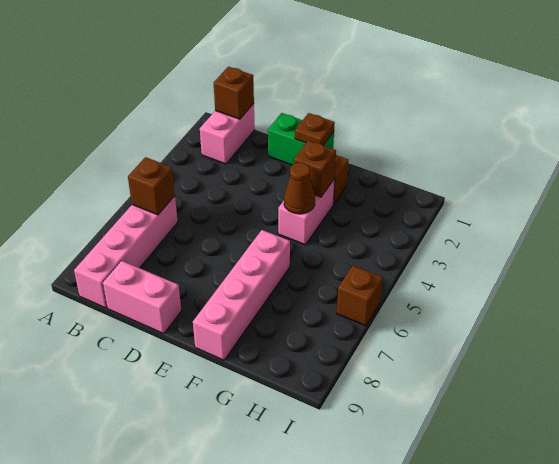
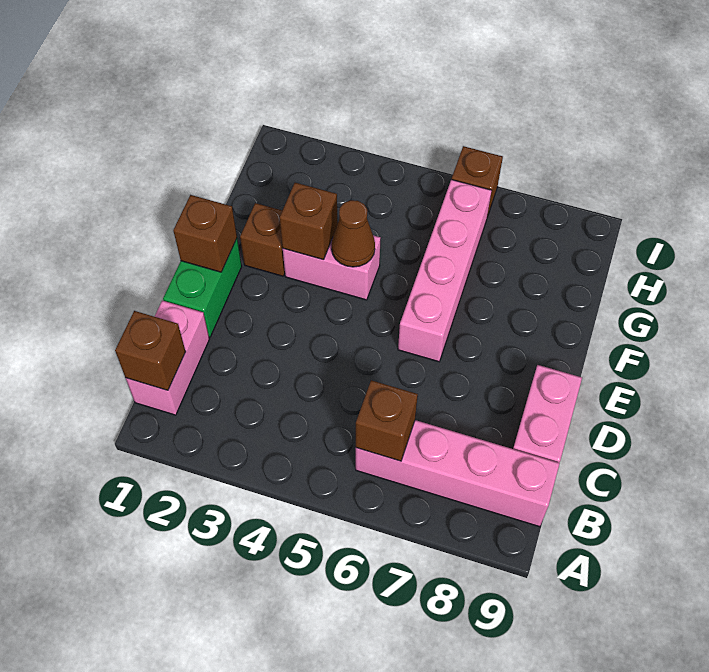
pink 1x2 brick [200,104,255,164] -> pink 1x2 brick turned to [126,301,209,415]
brown 1x1 plate [295,113,335,145] -> brown 1x1 brick [173,195,237,272]
pink 1x4 brick [193,230,290,360] -> pink 1x4 brick turned to [398,180,492,362]

